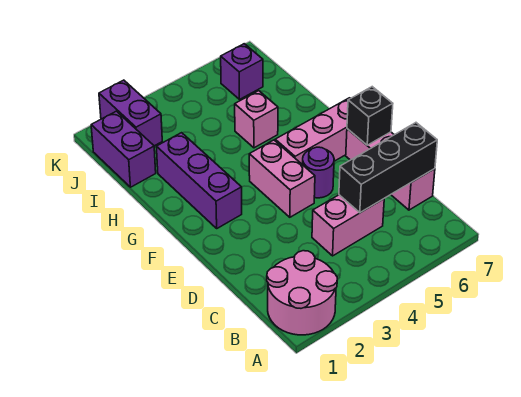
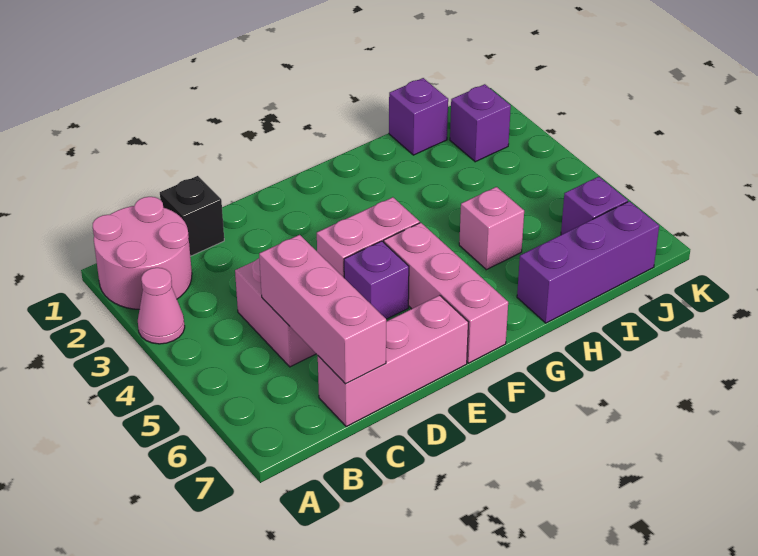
none -> pink 1x1 cone [138,268,185,344]
black 1x3 brick [339,123,437,213] -> pink 1x3 brick [259,235,386,384]
purple 1x1 round brick [302,147,334,198] -> purple 1x1 brick [344,241,409,319]
black 1x1 brick [347,87,393,145] -> black 1x1 brick moved to [160,176,224,256]
purple 1x3 brick [157,133,242,228] -> purple 1x3 brick moved to [517,201,659,323]
purple 1x2 brick [91,111,156,187] -> purple 1x1 brick [389,78,448,155]
purple 1x2 brick [99,80,162,146] -> purple 1x1 brick [450,84,511,162]

